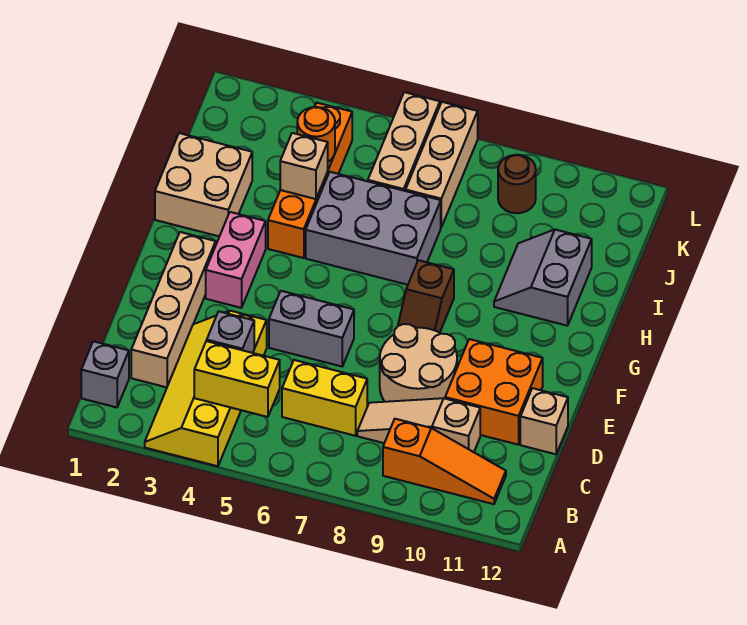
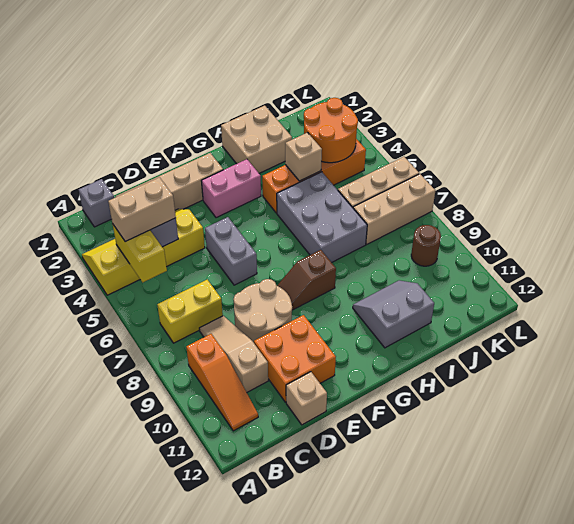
none -> tan 1x2 brick [108,177,176,242]
yellow 1x2 brick [282,360,367,436] -> yellow 1x2 brick turned to [157,280,223,343]
orange 1x1 round brick [297,107,335,162] -> orange 2x2 round brick [304,98,358,163]

